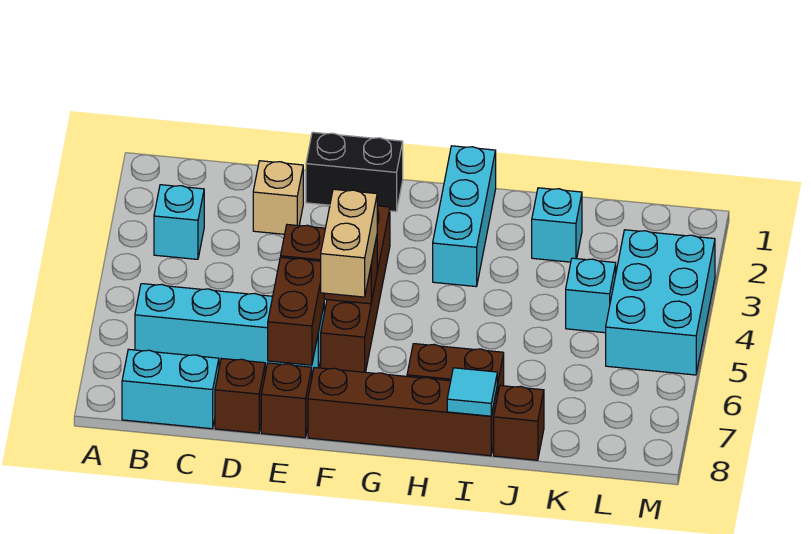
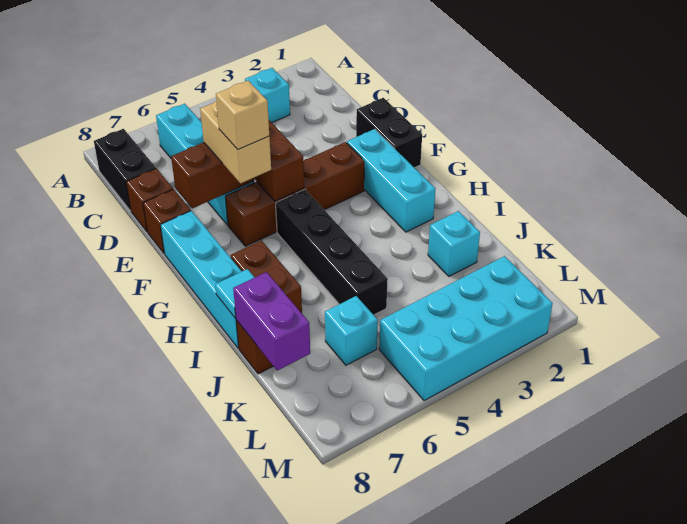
cyan 1x2 brick [122,349,219,429] -> black 1x2 brick [94,129,156,211]
tan 1x1 brick [253,161,303,234] -> tan 1x1 brick moved to [216,81,269,150]
tan 1x2 brick [321,189,377,297] -> tan 1x2 brick turned to [200,101,271,183]
brown 1x4 brick [308,367,497,456] -> cyan 1x4 brick [160,211,242,348]
none -> black 1x4 brick [276,190,388,315]
cyan 1x3 brick [433,146,496,287] -> cyan 1x3 brick turned to [347,129,435,232]
none -> purple 1x2 brick [233,272,310,371]
cyan 1x1 brick [566,258,616,333] -> cyan 1x1 brick moved to [325,296,378,365]
cyan 2x3 brick [606,230,715,375] -> cyan 2x4 brick [379,256,553,401]

